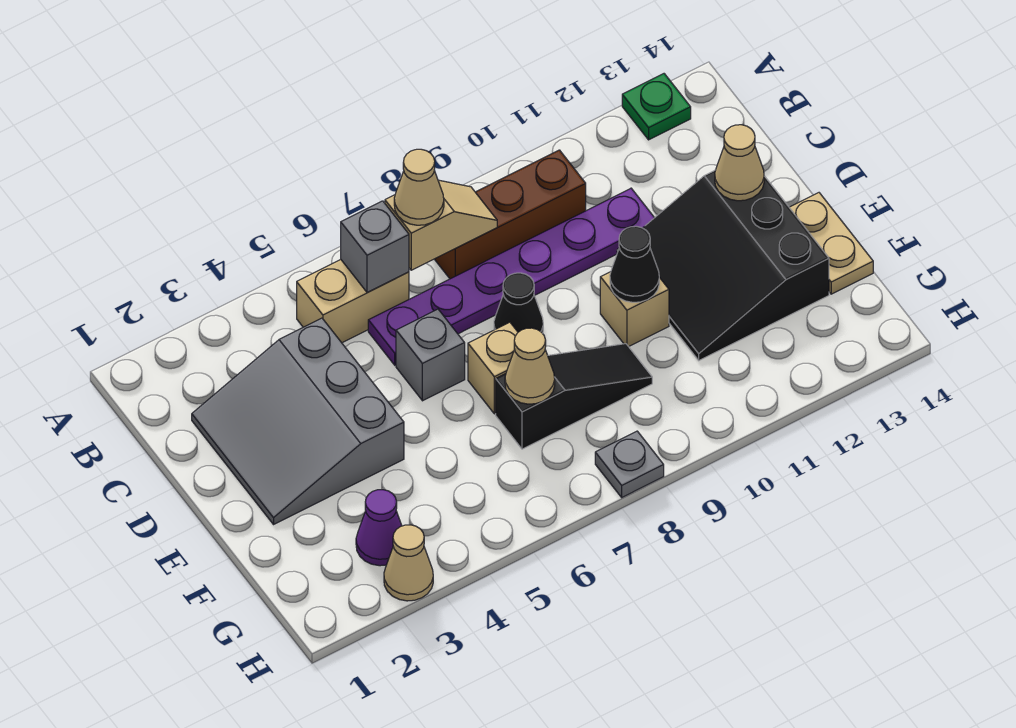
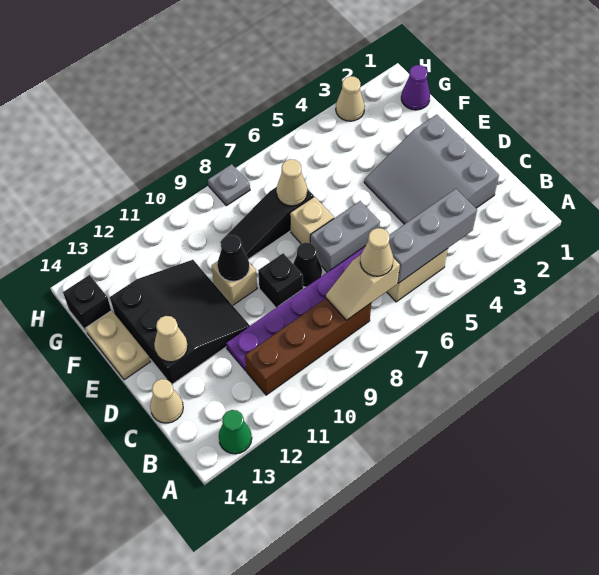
green 1x1 plate [622,74,691,140] -> green 1x1 cone [219,410,252,454]
grey 1x1 brick [341,201,409,292] -> grey 1x3 brick [389,189,477,283]
brown 1x3 brick [435,150,586,279] -> brown 1x4 brick [245,298,371,395]
grey 3x3 slope [192,318,404,524] -> grey 3x3 slope turned to [364,115,499,224]
none -> tan 1x1 cone [150,379,183,423]
grey 1x1 brick [396,309,465,401] -> grey 1x2 brick [310,201,380,272]
none -> black 1x1 brick [258,253,303,308]
purple 1x1 cone [356,490,402,566] -> purple 1x1 cone moved to [401,65,430,110]
none -> black 1x1 brick [63,275,111,332]

